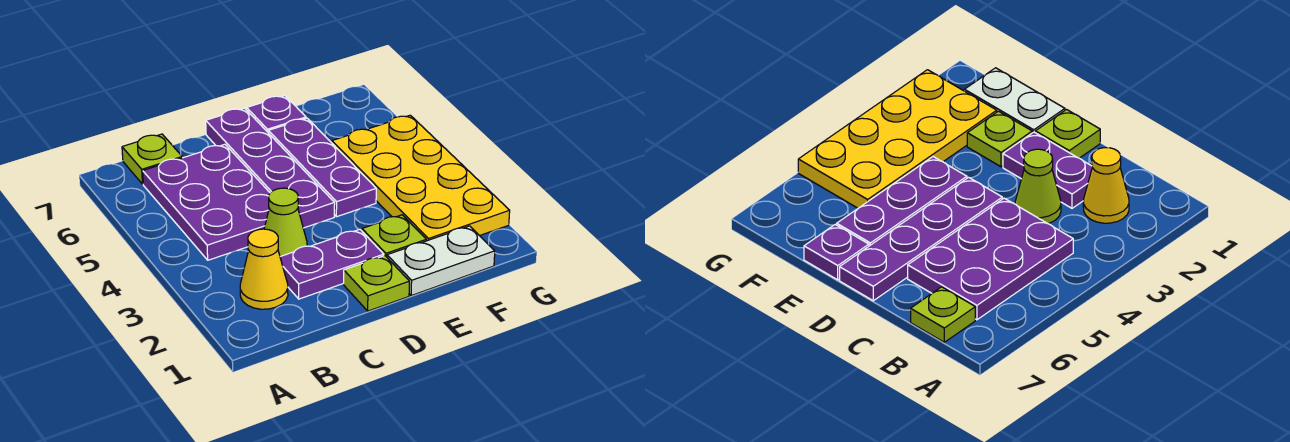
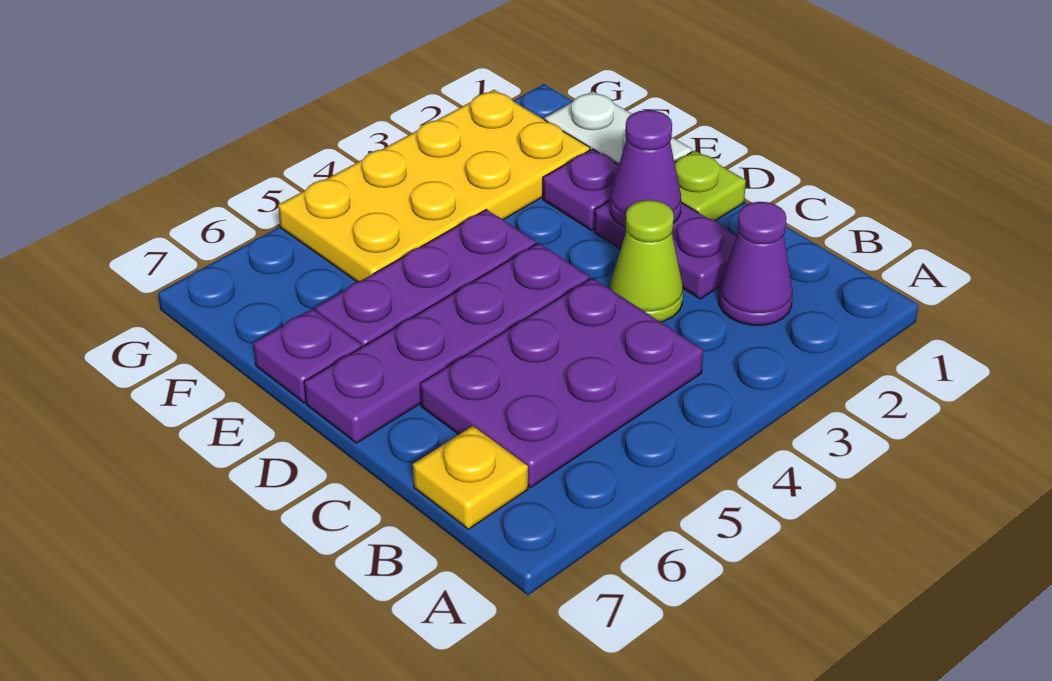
yellow 1x1 cone [240,229,288,309] -> purple 1x1 cone [718,202,793,325]
lime 1x1 plate [122,134,182,184] -> yellow 1x1 plate [413,426,528,529]
none -> purple 1x1 cone [610,110,681,227]
lime 1x1 plate [362,215,426,257] -> purple 1x1 plate [543,149,619,230]

